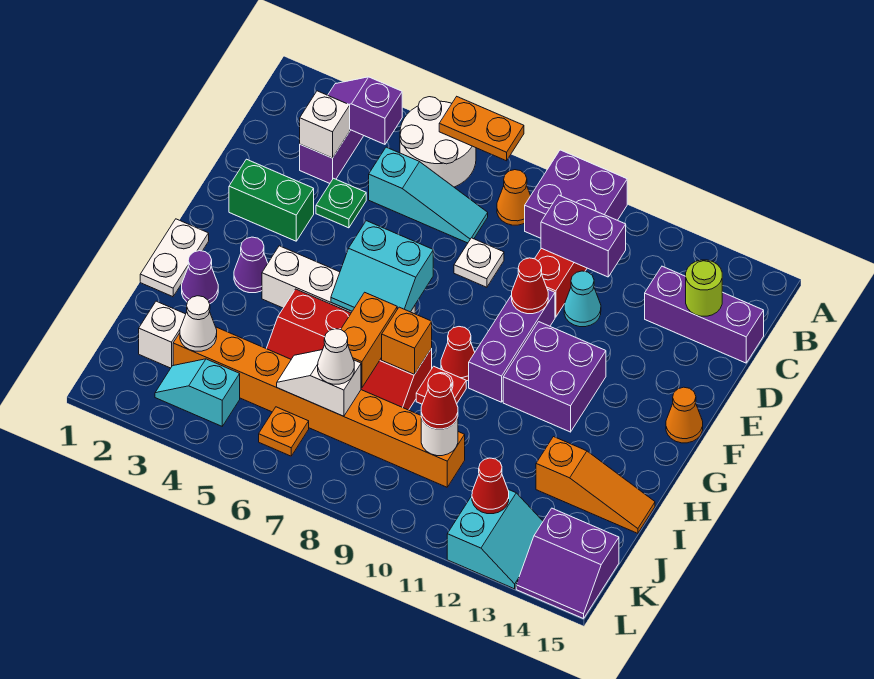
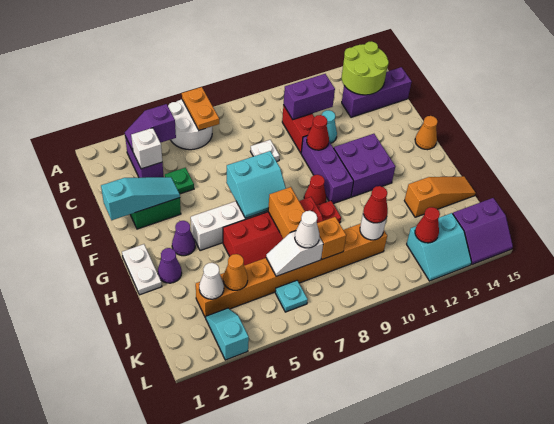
orange 1x2 plate [439,97,524,161] -> orange 1x2 plate turned to [182,87,219,130]
purple 2x2 brick [525,150,627,238] -> none
orange 1x1 cone [497,170,531,225] -> orange 1x1 cone moved to [223,254,248,290]
cyan 1x3 slope [369,147,488,243] -> cyan 1x3 slope moved to [101,177,180,220]
lime 1x1 round brick [686,260,722,316] -> lime 2x2 round brick [342,41,389,95]
orange 1x1 brick [382,307,432,374] -> orange 1x1 brick moved to [317,217,346,259]
white 1x1 brick [139,301,186,368] -> none
cyan 1x2 slope [155,359,240,426] -> cyan 1x2 slope turned to [206,308,249,360]
orange 1x1 plate [259,407,309,456] -> cyan 1x1 plate [275,280,308,312]
cyan 2x2 slope [447,489,543,589] -> cyan 2x2 slope turned to [407,213,472,281]

